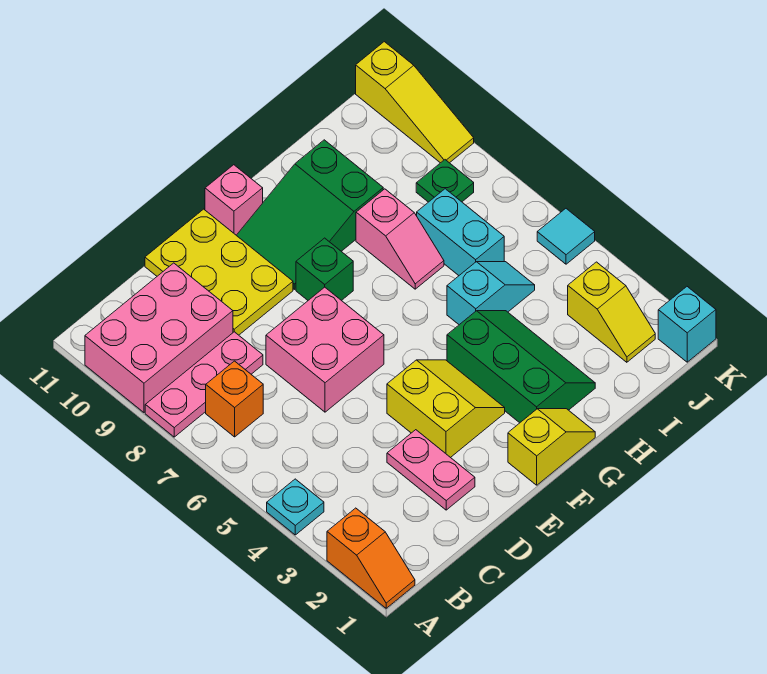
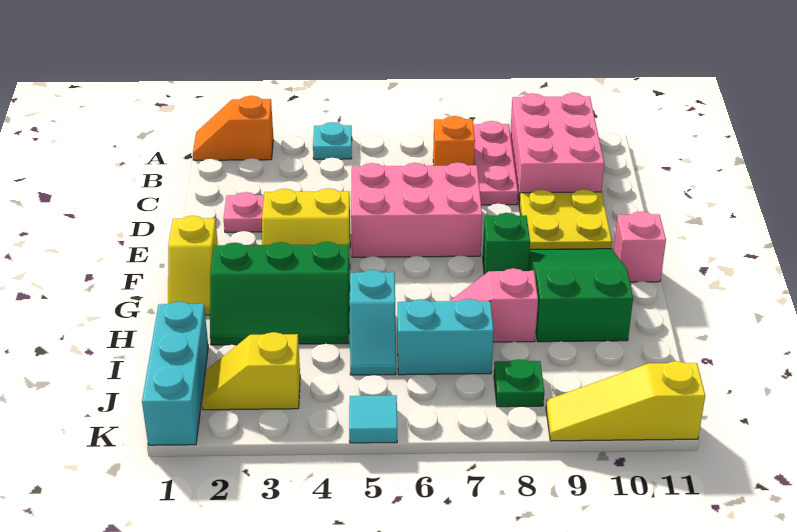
pink 2x2 brick [266,287,384,412] -> pink 2x3 brick [351,162,482,257]
yellow 2x3 plate [145,209,293,335] -> yellow 2x2 plate [519,189,612,249]
cyan 1x1 brick [658,287,716,362] -> cyan 1x3 brick [142,302,208,445]

